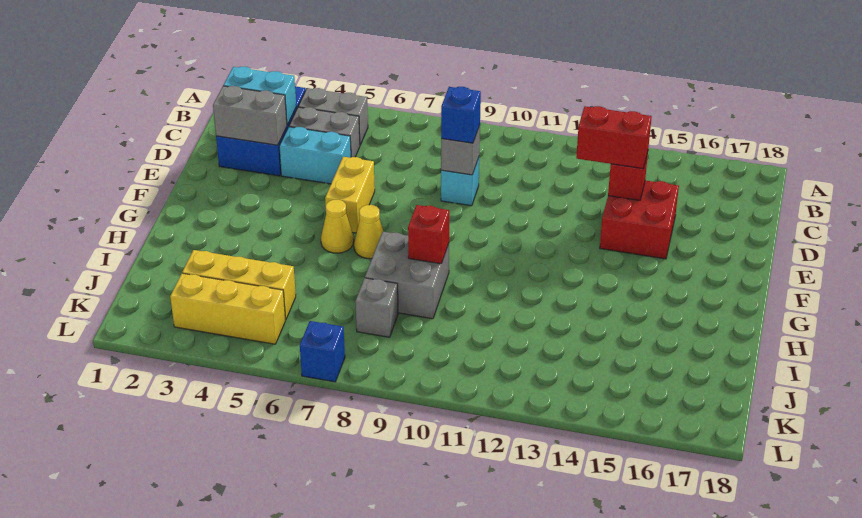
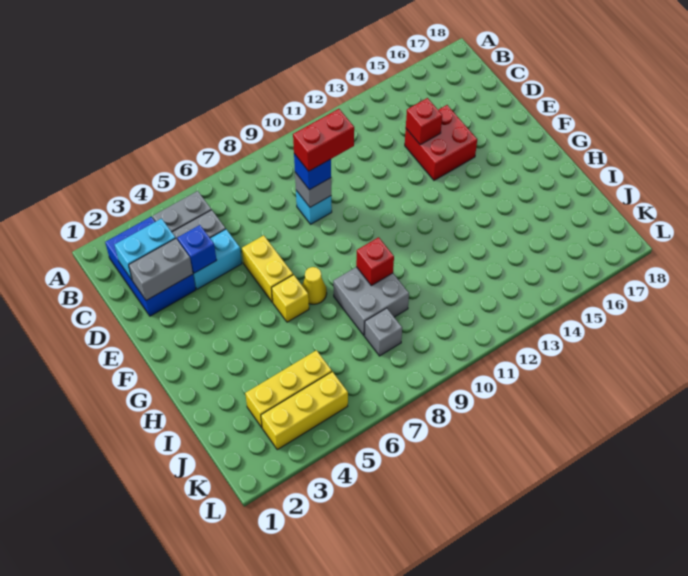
red 1x2 brick [576,106,652,169] -> red 1x2 brick moved to [293,109,354,171]
yellow 1x1 cone [321,200,354,253] -> yellow 1x1 brick [272,275,309,322]
blue 1x1 brick [300,321,345,382] -> blue 1x1 brick moved to [177,225,217,273]

